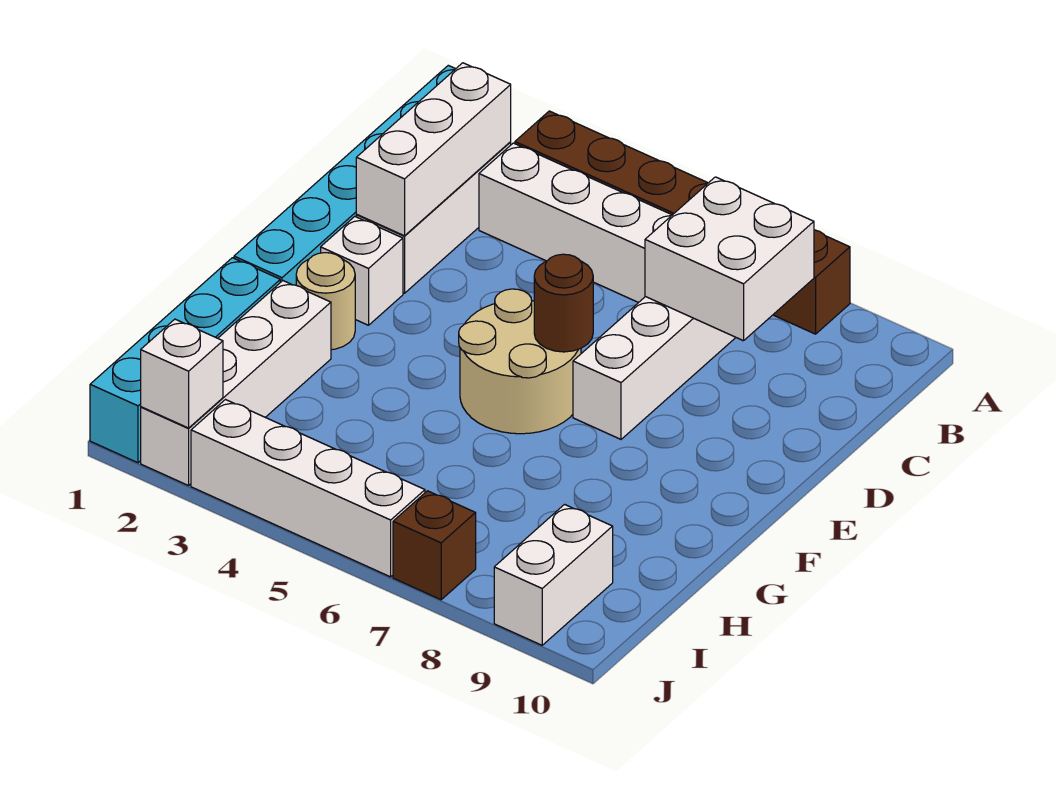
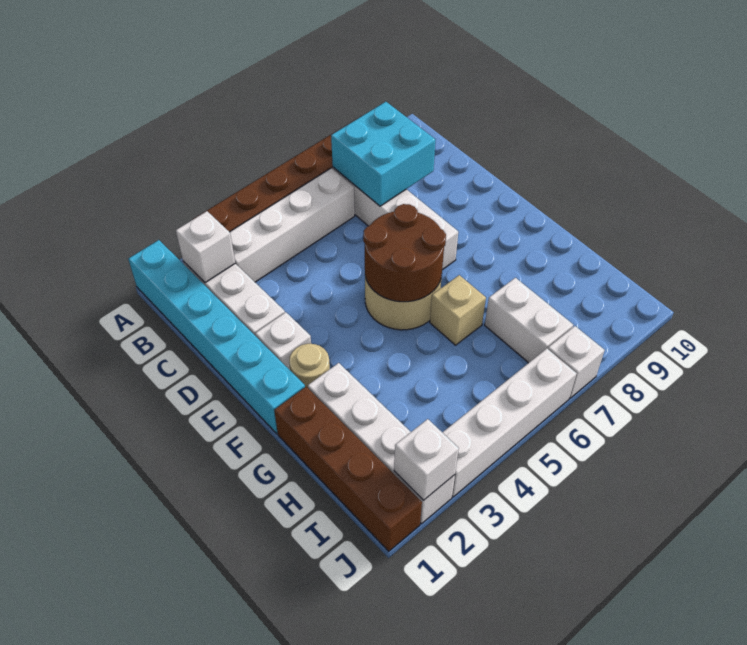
white 1x3 brick [356,63,511,236] -> white 1x1 brick [176,211,235,283]
white 2x2 brick [645,177,814,341] -> cyan 2x2 brick [331,102,435,206]
brown 1x1 round brick [534,254,593,352] -> brown 2x2 round brick [363,204,446,302]
cyan 1x4 brick [90,258,280,463] -> brown 1x4 brick [274,387,422,551]
none -> tan 1x1 brick [430,275,486,345]
white 1x2 brick [494,505,613,645] -> white 1x2 brick moved to [485,278,573,363]
brown 1x1 brick [393,491,476,600] -> white 1x1 brick [548,326,605,398]

